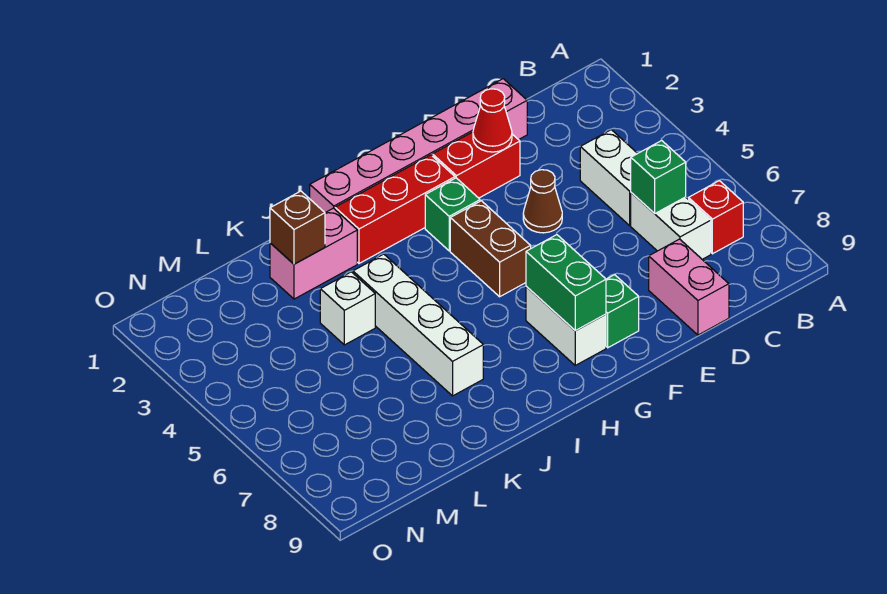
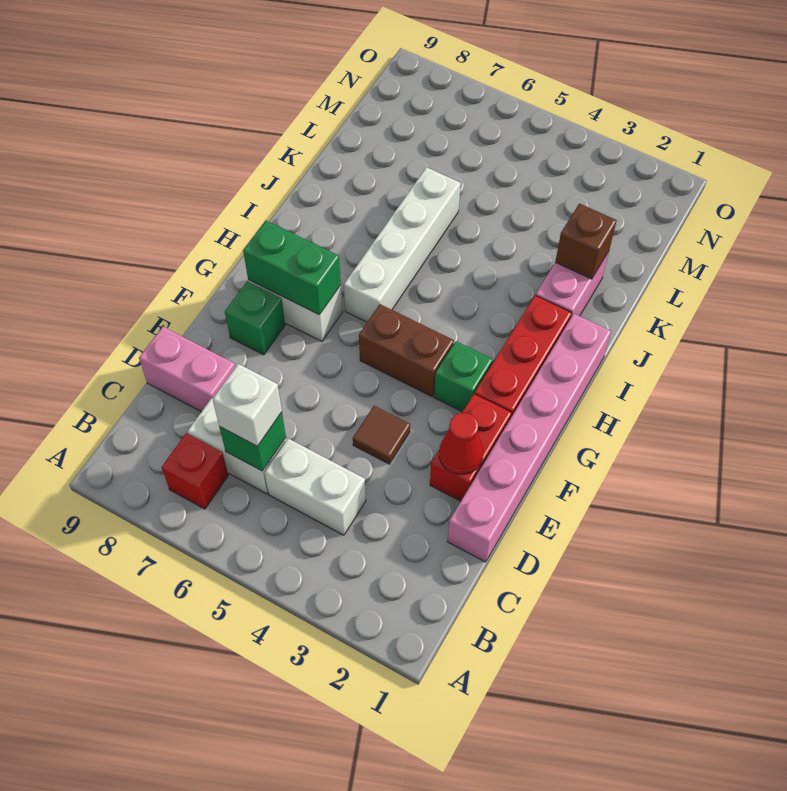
brown 1x1 cone [523,170,562,233] -> brown 1x1 tile [353,406,410,464]
white 1x4 brick [353,254,483,396] -> white 1x4 brick turned to [344,167,461,322]
white 1x1 brick [320,272,375,345] -> white 1x1 brick moved to [213,364,282,446]

